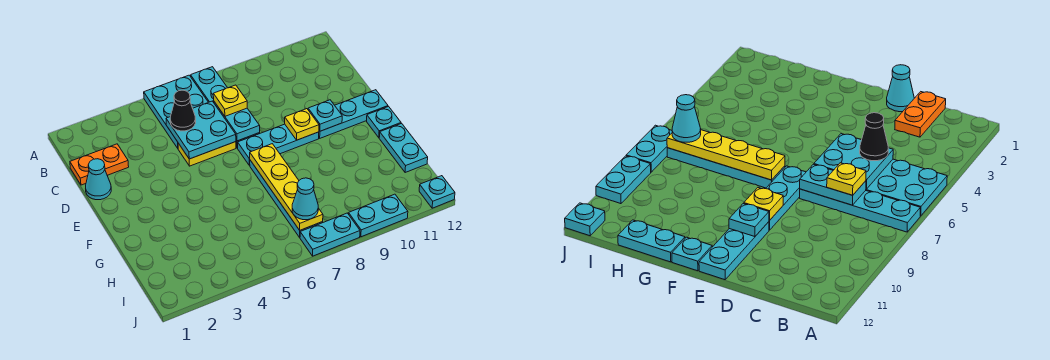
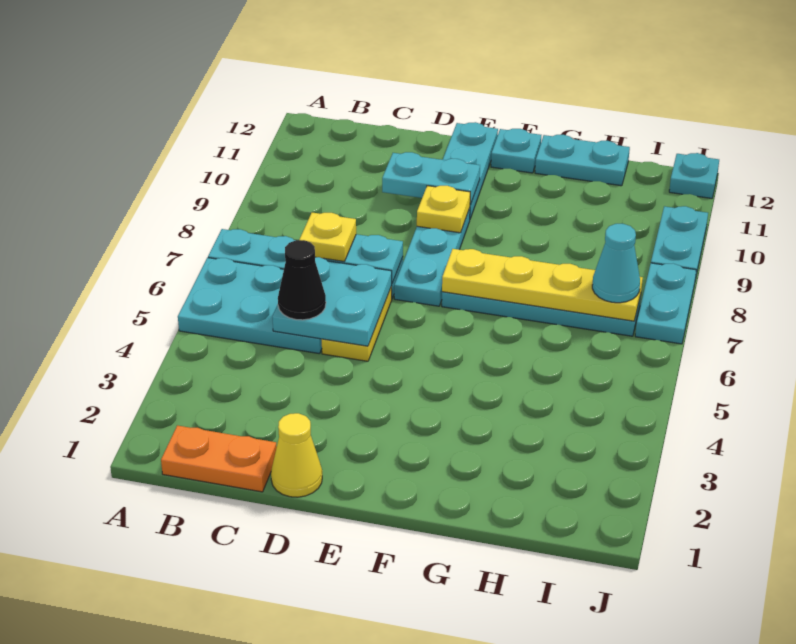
orange 1x2 plate [70,144,129,185] -> orange 1x2 plate turned to [161,425,277,492]
cyan 1x1 cone [86,159,111,200] -> yellow 1x1 cone [271,413,322,497]
cyan 1x1 plate [308,100,342,131] -> cyan 1x2 plate [382,152,480,205]

